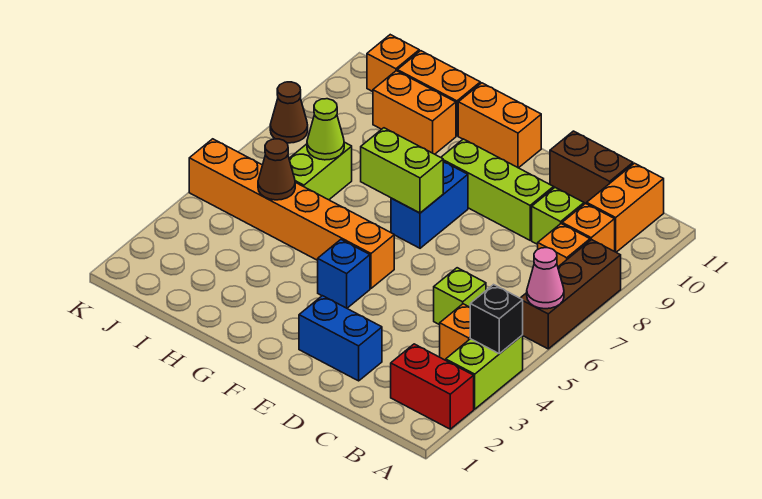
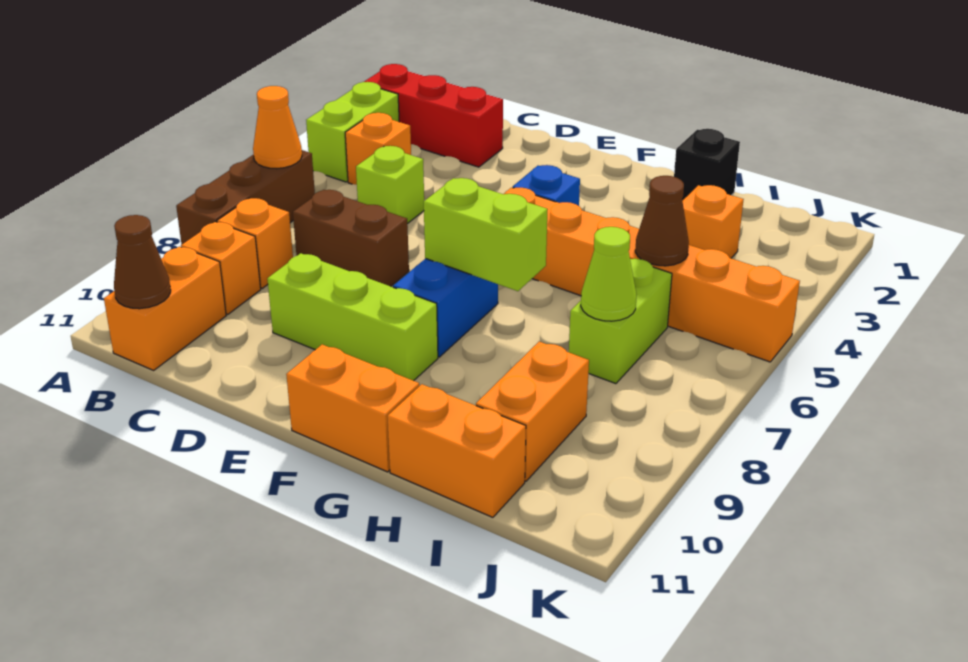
red 1x2 brick [391,344,474,429] -> red 1x3 brick [364,64,503,167]
black 1x1 brick [470,285,523,354] -> black 1x1 brick moved to [674,129,740,201]
pink 1x1 cone [527,248,564,309] -> orange 1x1 cone [253,86,302,169]
lime 1x1 brick [532,188,584,244] -> none
brown 1x2 brick [550,131,633,204] -> brown 1x2 brick moved to [293,190,409,286]
blue 1x2 brick [299,296,382,381] -> none
orange 1x2 brick [373,71,456,154] -> orange 1x2 brick turned to [476,341,589,481]
orange 1x1 brick [367,35,419,92] -> orange 1x1 brick moved to [682,185,744,258]
brown 1x1 cone [270,82,308,143] -> brown 1x1 cone moved to [114,215,171,309]

